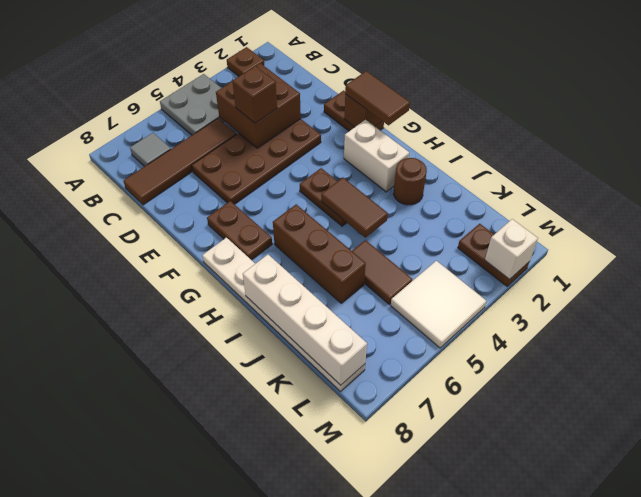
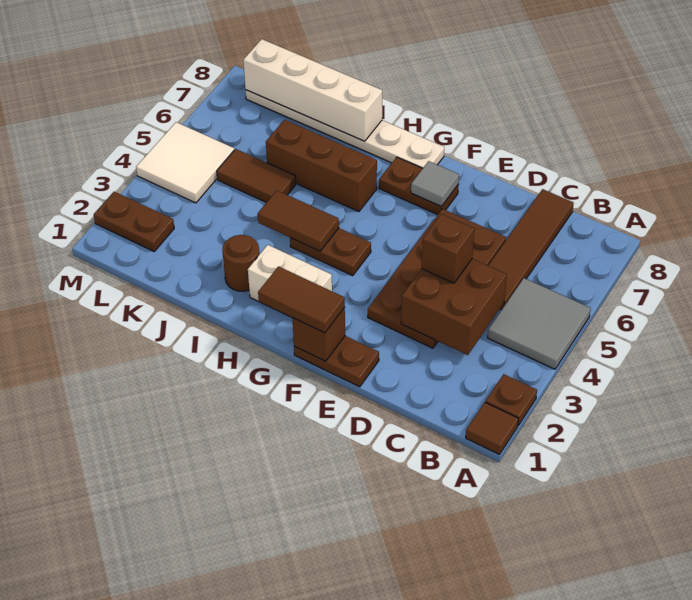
none -> brown 1x1 tile [466,402,518,455]
grey 2x2 plate [160,74,224,135] -> grey 2x2 tile [488,278,591,369]
grey 1x1 tile [130,133,171,167] -> grey 1x1 tile moved to [411,161,459,207]
white 1x1 brick [485,219,538,279] -> none

